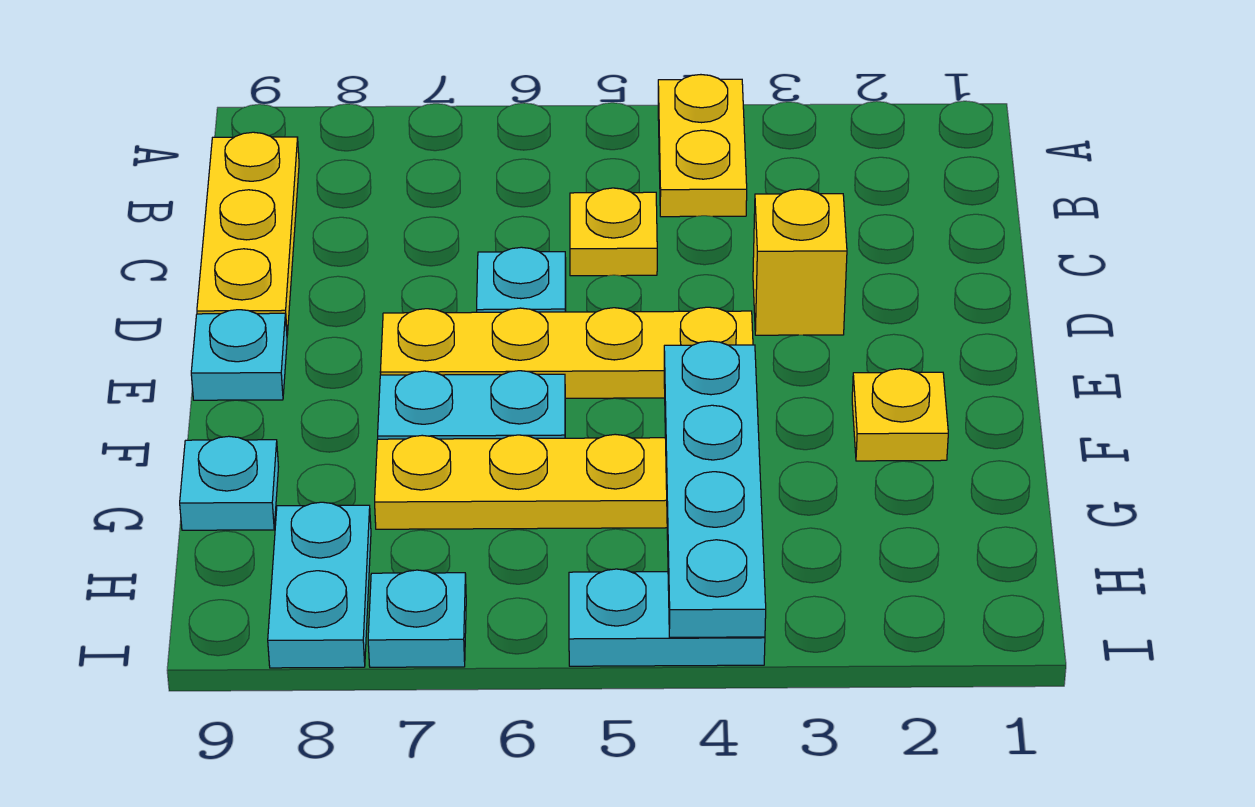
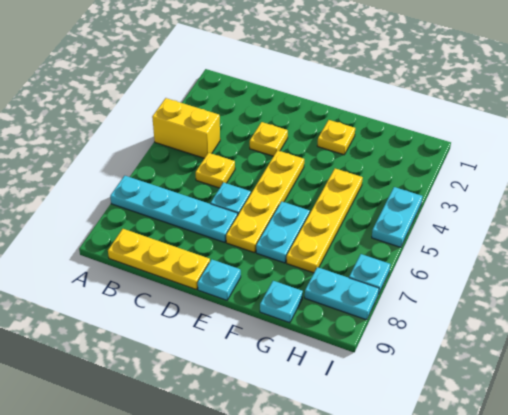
yellow 1x2 plate [658,75,747,217] -> yellow 1x2 brick [152,98,220,158]
yellow 1x1 brick [753,189,847,335] -> yellow 1x1 plate [250,122,288,156]
cyan 1x4 plate [664,341,766,637] -> cyan 1x4 plate moved to [110,176,238,242]

